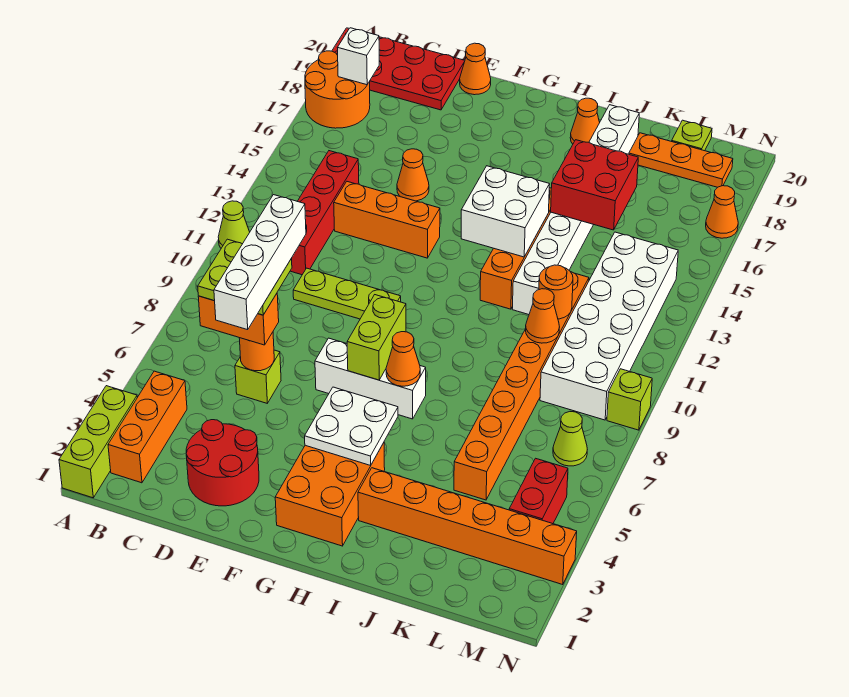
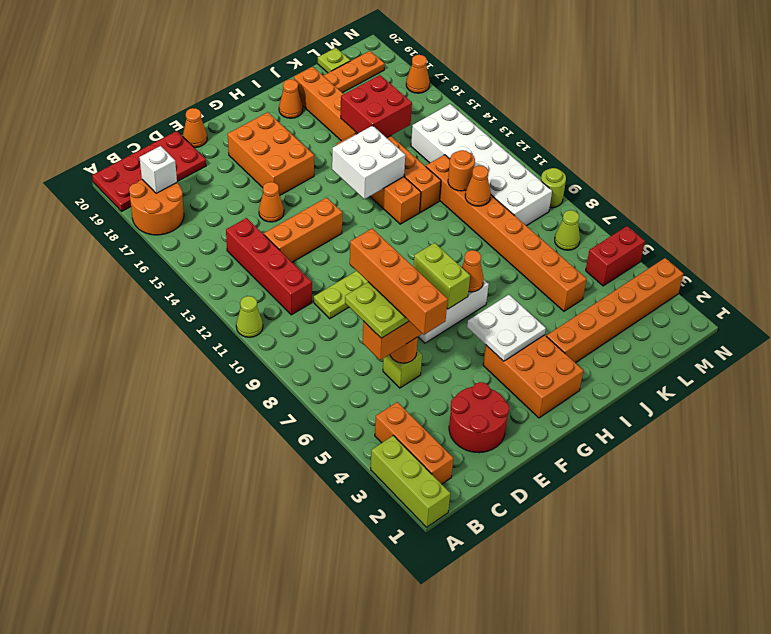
white 1x4 brick [214,195,306,330] -> orange 1x4 brick [350,229,448,335]
none -> orange 2x3 brick [228,112,314,195]
white 1x8 brick [512,105,639,315] -> orange 1x8 brick [294,67,441,212]
red 1x2 brick [509,458,568,524] -> red 1x2 brick turned to [586,226,645,286]
lime 1x1 brick [607,369,652,430] -> lime 1x1 round brick [541,168,566,208]

